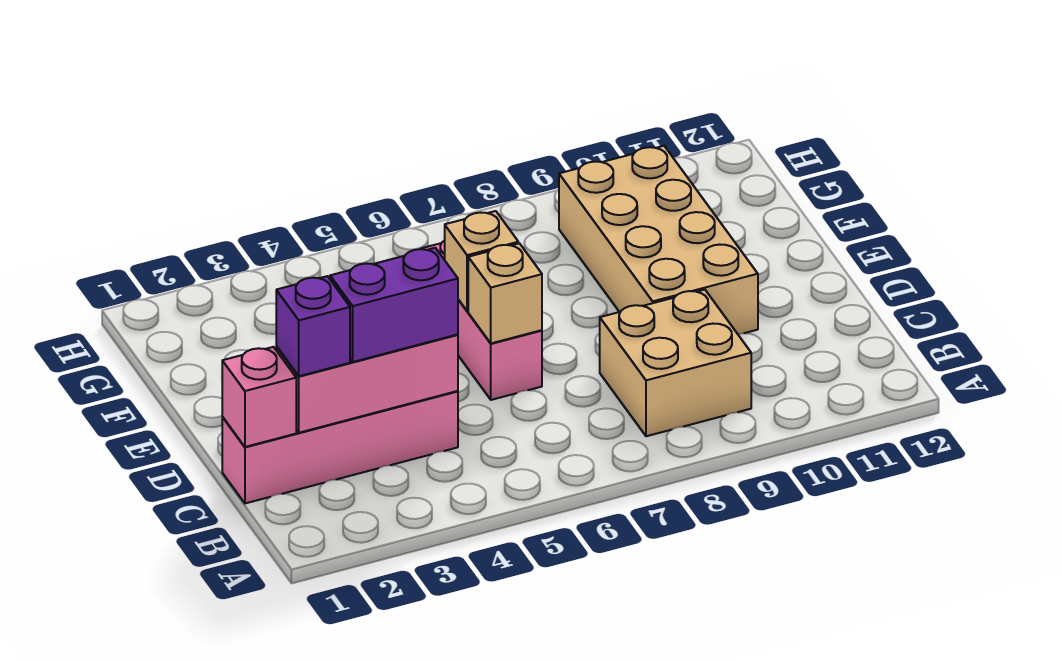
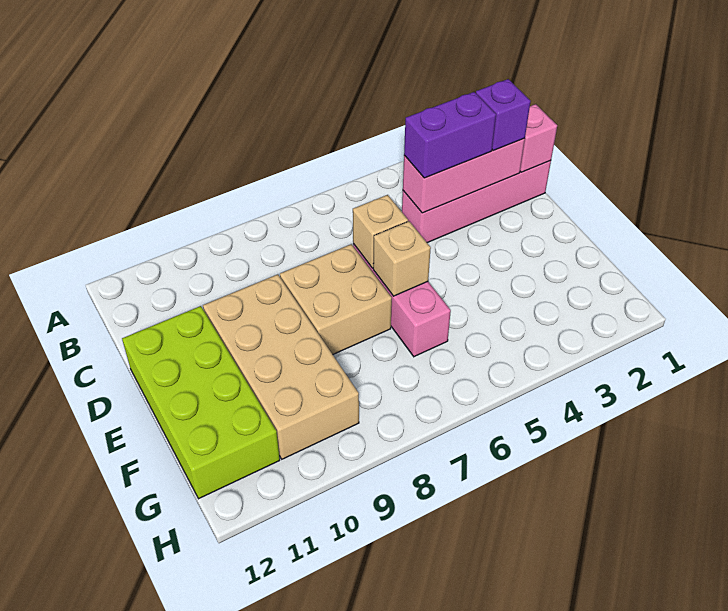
tan 2x2 brick [600,290,751,436] -> tan 2x2 brick moved to [280,244,392,354]
none -> lime 2x4 brick [122,306,280,499]

